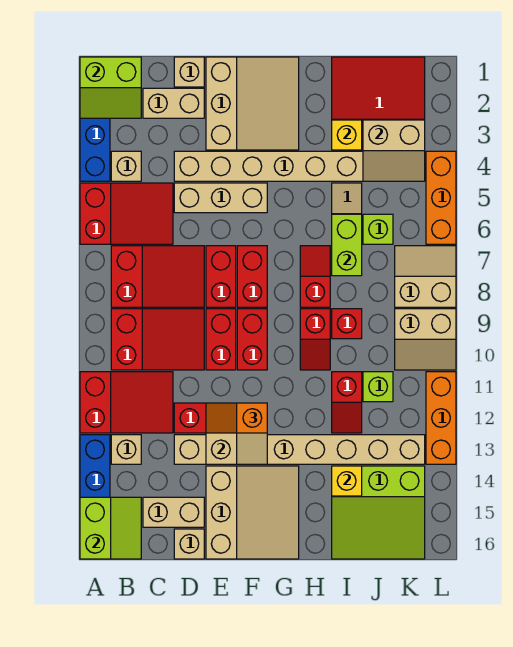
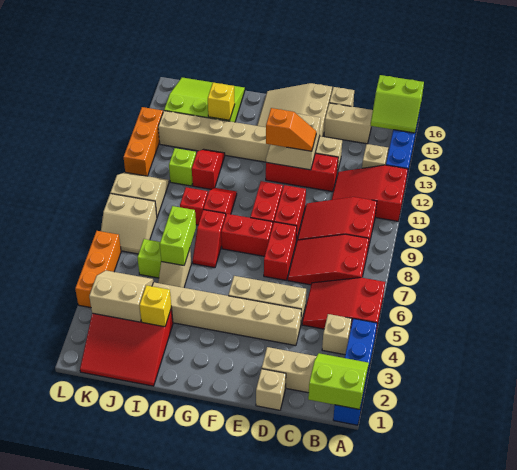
lime 2x2 slope [80,497,141,559] -> lime 2x2 slope turned to [371,75,424,133]
tan 3x3 slope [206,57,299,150] -> none
red 1x2 brick [237,246,267,307] -> red 1x2 brick turned to [221,214,273,256]

